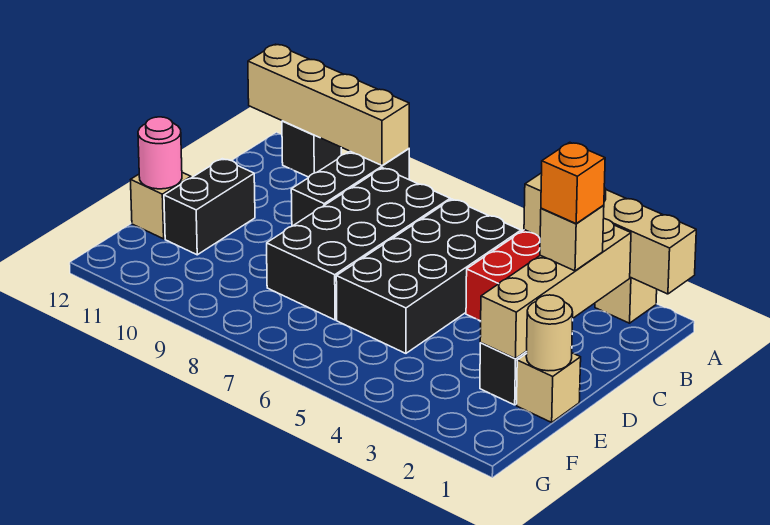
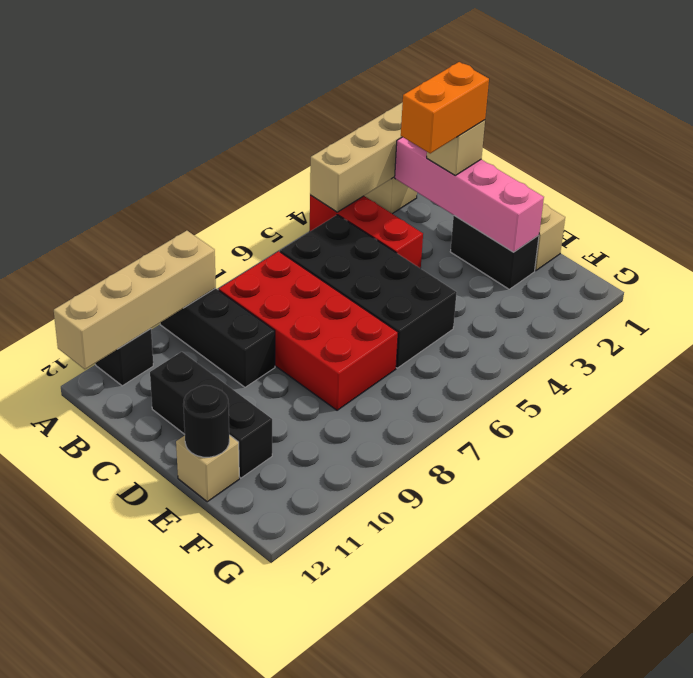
tan 1x4 brick [480,219,631,359] -> pink 1x4 brick [395,137,544,252]
black 2x4 brick [267,168,450,320] -> red 2x4 brick [219,251,398,410]
orange 1x1 brick [541,142,605,223] -> orange 1x2 brick [401,62,489,153]
black 1x2 brick [164,159,255,255] -> black 1x3 brick [150,352,272,478]
tan 1x1 round brick [526,295,573,371] -> none
pink 1x1 round brick [138,117,182,189] -> black 1x1 round brick [183,385,229,457]

